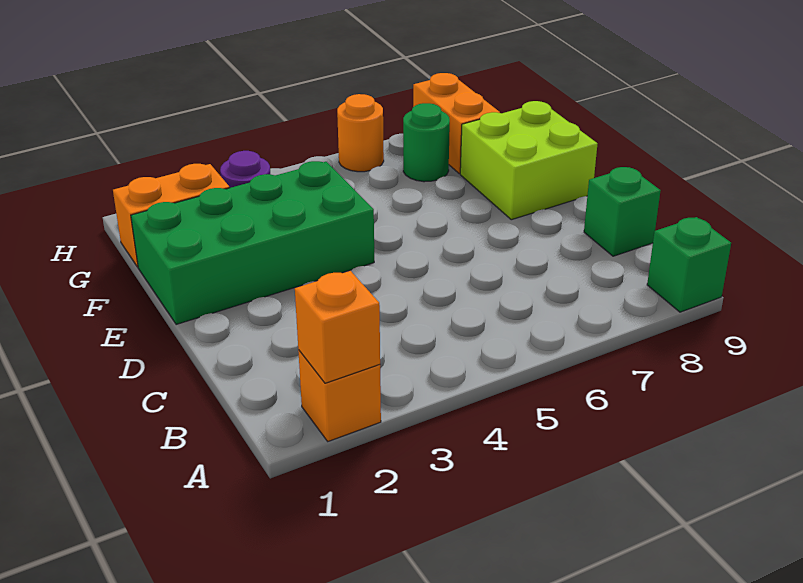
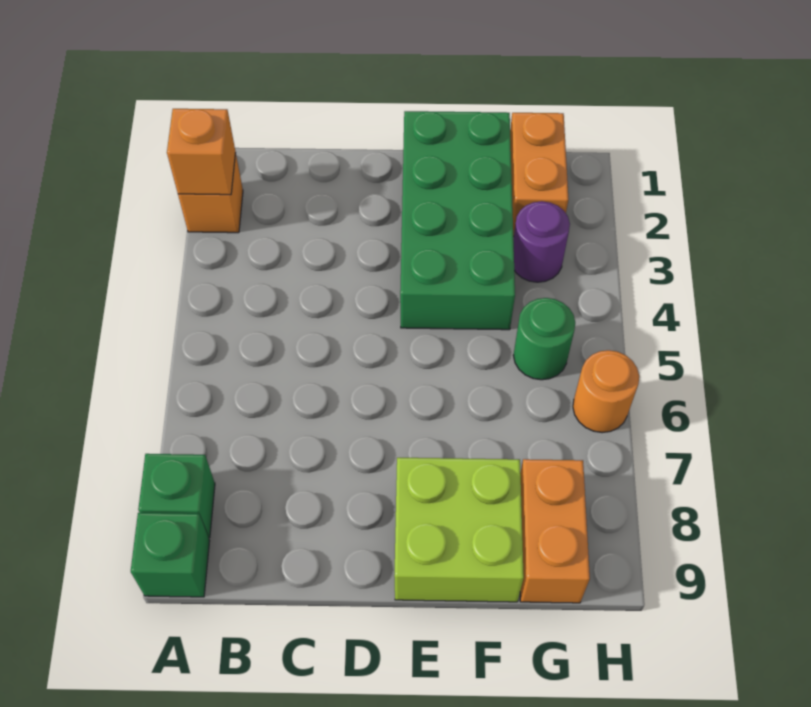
green 1x1 brick [584,167,661,256] -> green 1x1 brick moved to [138,454,215,538]
green 1x1 round brick [403,103,450,182] -> green 1x1 round brick moved to [513,298,575,380]
orange 1x2 brick [413,73,500,174] -> orange 1x2 brick turned to [520,459,590,603]

